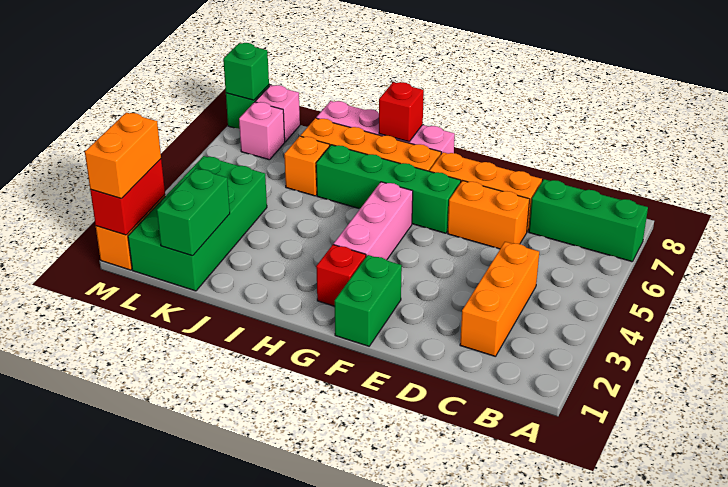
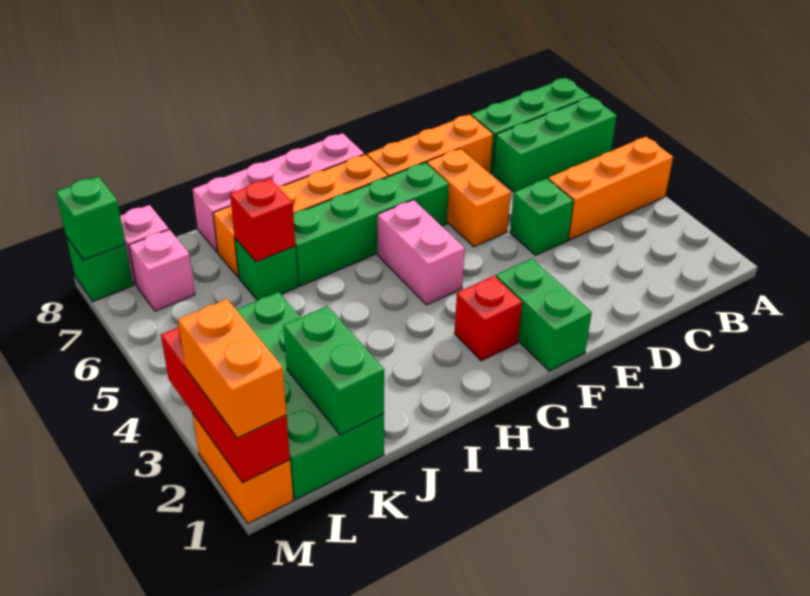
none -> green 1x3 brick [493,97,617,192]
orange 1x3 brick [460,242,539,357] -> orange 1x3 brick turned to [549,137,673,240]
none -> green 1x1 brick [510,178,574,255]
orange 1x2 brick [448,181,530,249] -> orange 1x2 brick turned to [427,149,511,247]
pink 1x3 brick [334,182,413,260] -> pink 1x2 brick [378,200,465,305]
red 1x1 brick [379,82,424,142] -> red 1x1 brick moved to [230,179,295,262]
orange 1x1 brick [284,136,330,196] -> green 1x1 brick [235,238,298,301]
red 1x2 brick [90,159,165,235] -> red 1x3 brick [161,327,290,482]

